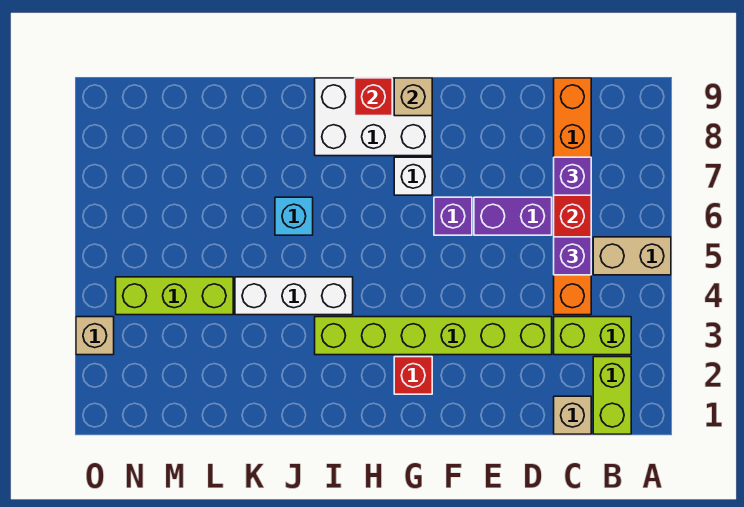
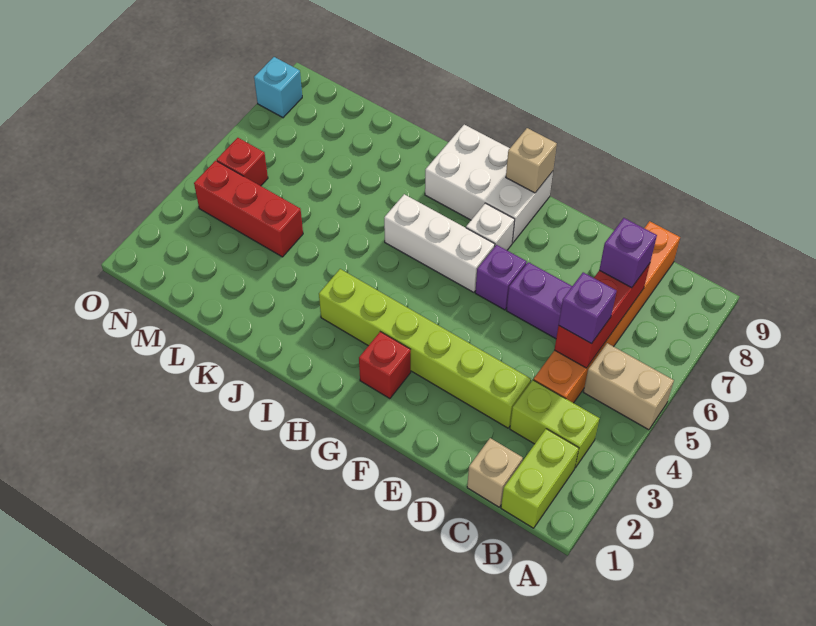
red 1x1 brick [355,78,392,116] -> red 1x1 brick moved to [217,138,268,186]
white 1x3 brick [235,277,353,315] -> white 1x3 brick moved to [384,194,495,292]
cyan 1x1 brick [275,197,313,235] -> cyan 1x1 brick moved to [254,57,302,118]
lime 1x3 brick [116,277,233,315] -> red 1x3 brick [194,161,303,257]
tan 1x1 brick [76,317,114,355] -> none

